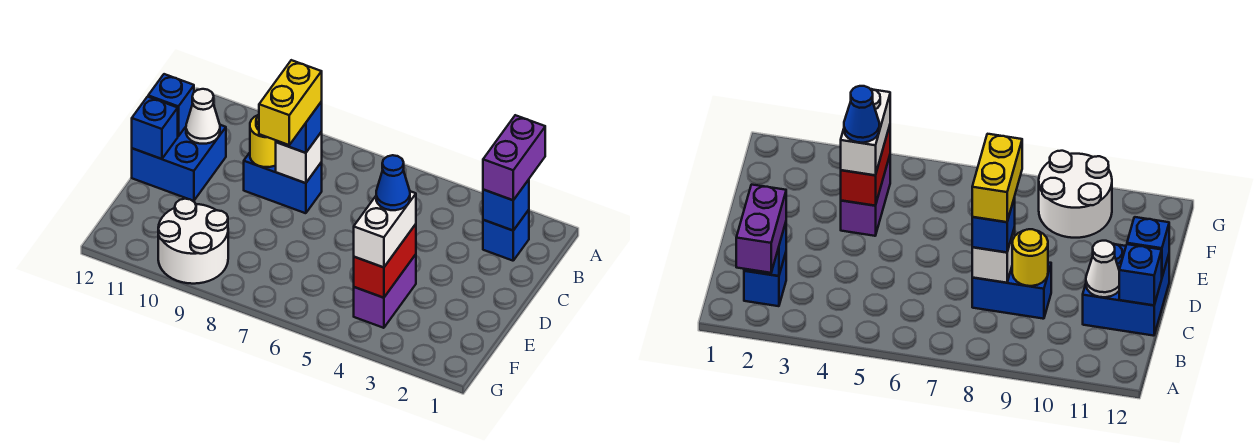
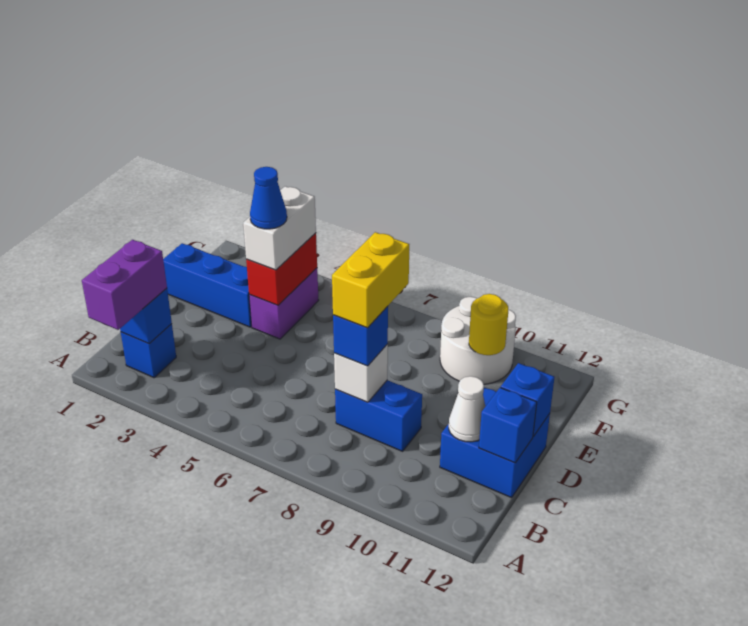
yellow 1x1 round brick [250,115,276,167] -> yellow 1x1 round brick moved to [469,294,508,355]
none -> blue 1x3 brick [163,243,252,327]

